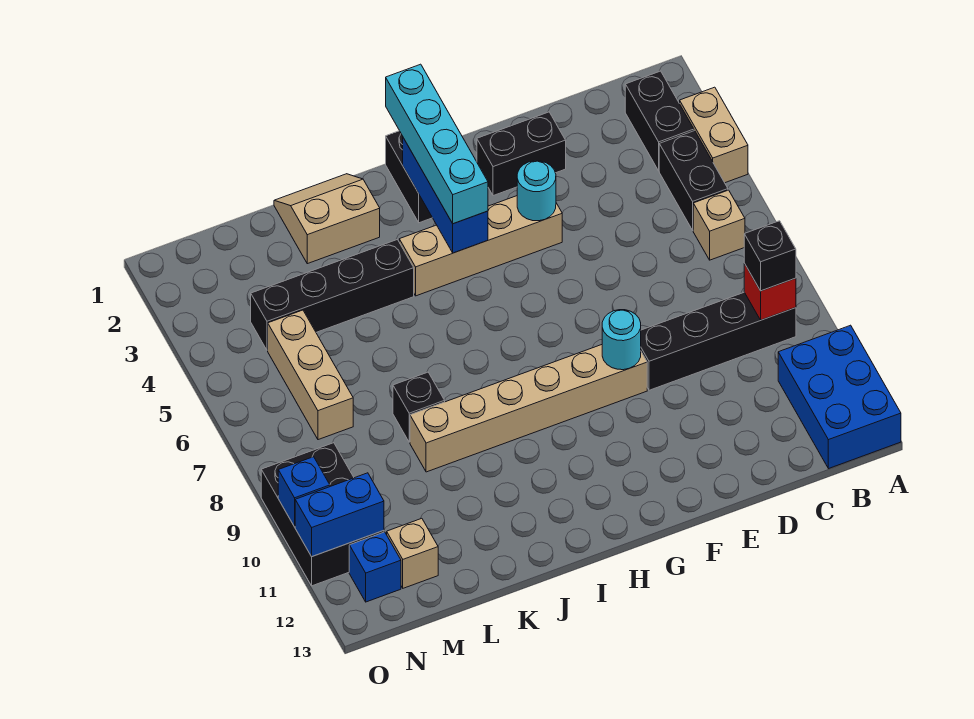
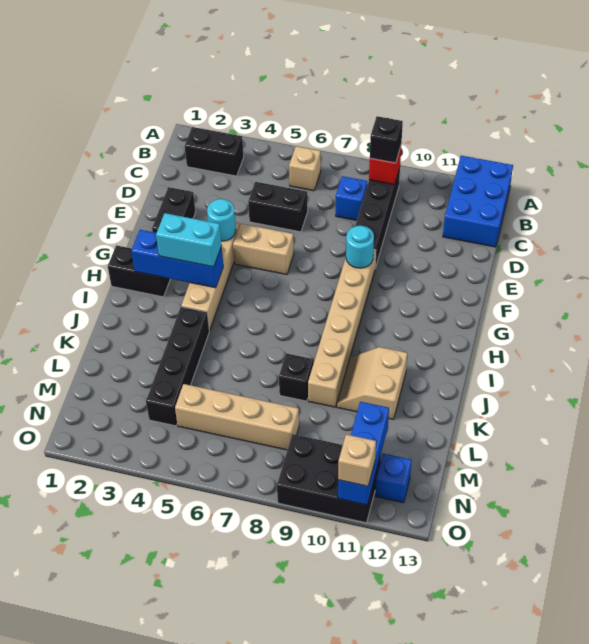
tan 1x2 brick [680,87,748,183] -> tan 1x2 brick moved to [233,224,294,275]
blue 2x3 brick [778,325,901,469] -> blue 2x3 brick turned to [443,156,513,247]
black 1x2 brick [659,131,728,230] -> black 1x2 brick moved to [248,182,308,232]
cyan 1x4 brick [386,64,488,224] -> cyan 1x2 brick [156,213,222,267]
tan 2x2 slope [274,174,380,264] -> tan 2x2 slope moved to [337,347,407,419]
tan 1x3 brick [268,310,353,440] -> tan 1x4 brick [175,384,299,450]
tan 1x1 brick [387,518,438,588] -> tan 1x1 brick moved to [338,434,376,486]
blue 1x2 brick [295,473,384,557] -> blue 1x3 brick [338,402,389,505]
blue 1x1 brick [278,457,330,527] -> blue 1x1 brick moved to [336,176,367,220]

